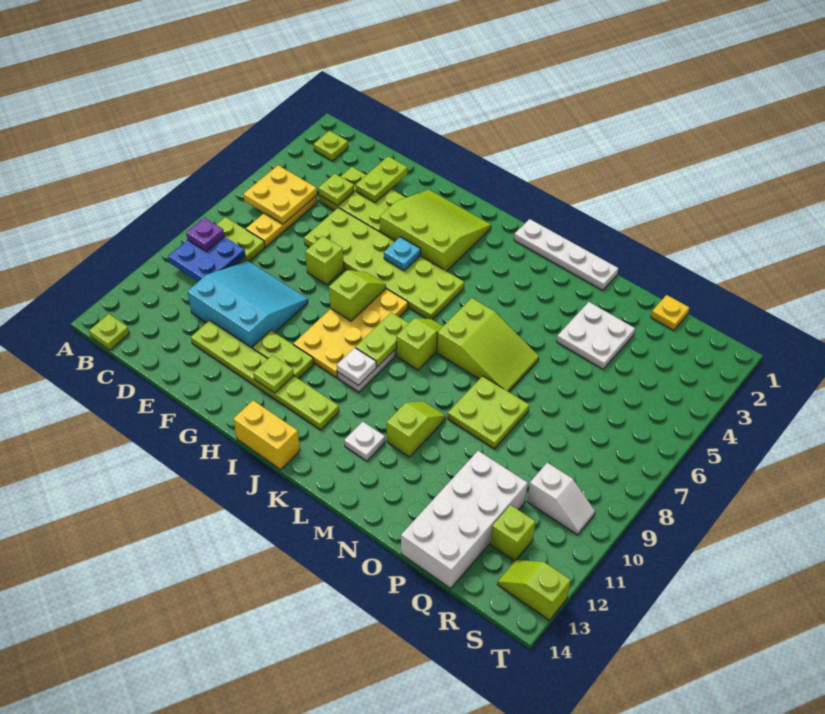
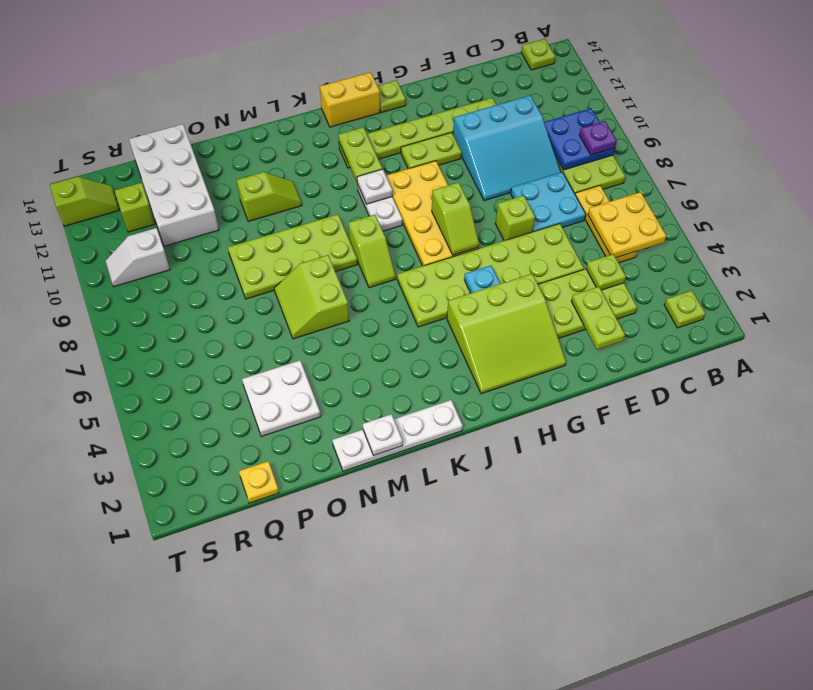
none -> cyan 2x2 plate [511,172,586,232]
lime 1x1 plate [253,355,294,393] -> lime 1x1 plate moved to [377,80,406,112]
lime 1x2 plate [356,312,409,367] -> lime 1x2 plate moved to [338,127,382,181]
lime 2x3 slope [437,298,539,392] -> lime 2x2 slope [274,255,349,339]
white 1x1 plate [344,422,385,461] -> white 1x1 plate moved to [363,414,403,456]
lime 1x2 slope [387,401,446,457] -> lime 1x2 slope turned to [237,172,302,221]
lime 2x2 plate [448,376,529,449] -> lime 2x4 plate [228,214,358,299]

